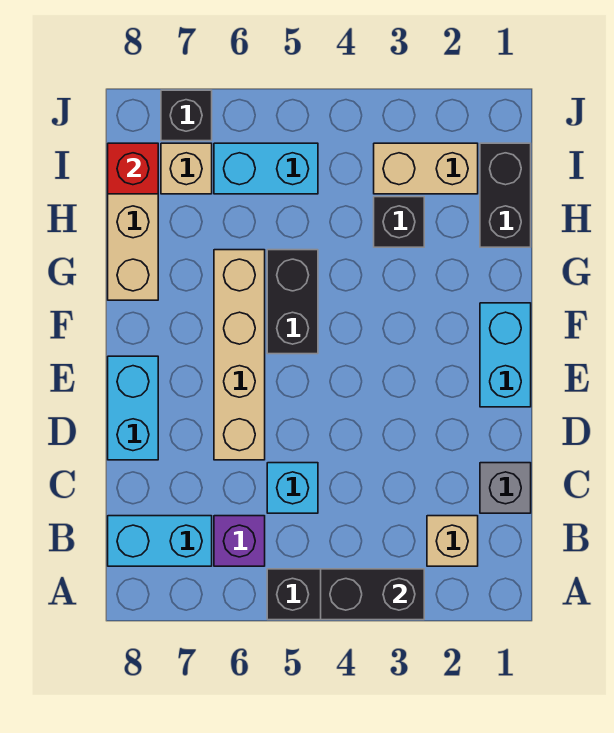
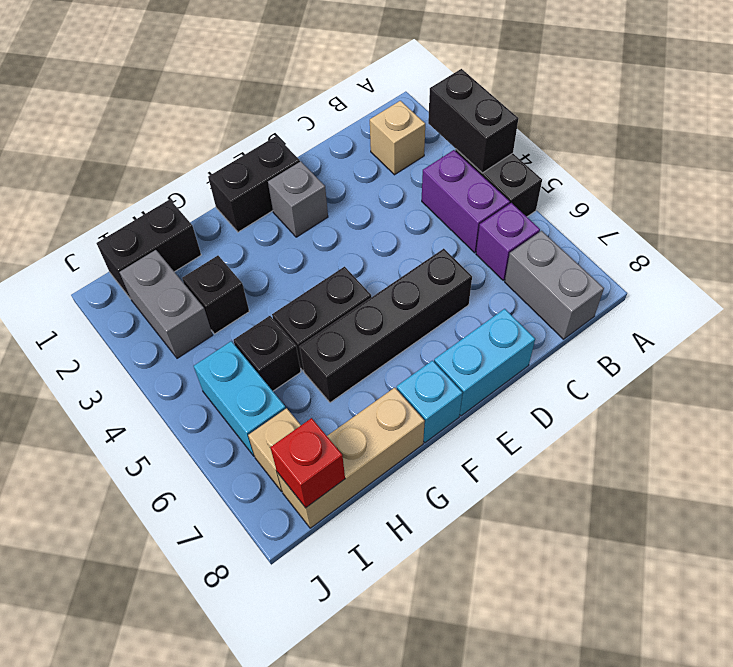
none -> purple 1x2 brick [422,150,510,253]
cyan 1x2 brick [108,516,212,566] -> grey 1x2 brick [505,231,604,339]
grey 1x1 brick [480,463,531,513] -> grey 1x1 brick moved to [268,161,328,237]
cyan 1x1 brick [267,463,318,513] -> cyan 1x1 brick moved to [397,361,462,443]
tan 1x4 brick [214,250,265,460] -> black 1x4 brick [300,249,472,403]
cyan 1x2 brick [480,303,531,407] -> black 1x2 brick [208,136,300,232]
tan 1x2 brick [374,143,478,194] -> grey 1x2 brick [119,250,213,358]
black 1x1 brick [161,90,212,141] -> black 1x1 brick moved to [233,316,301,391]

